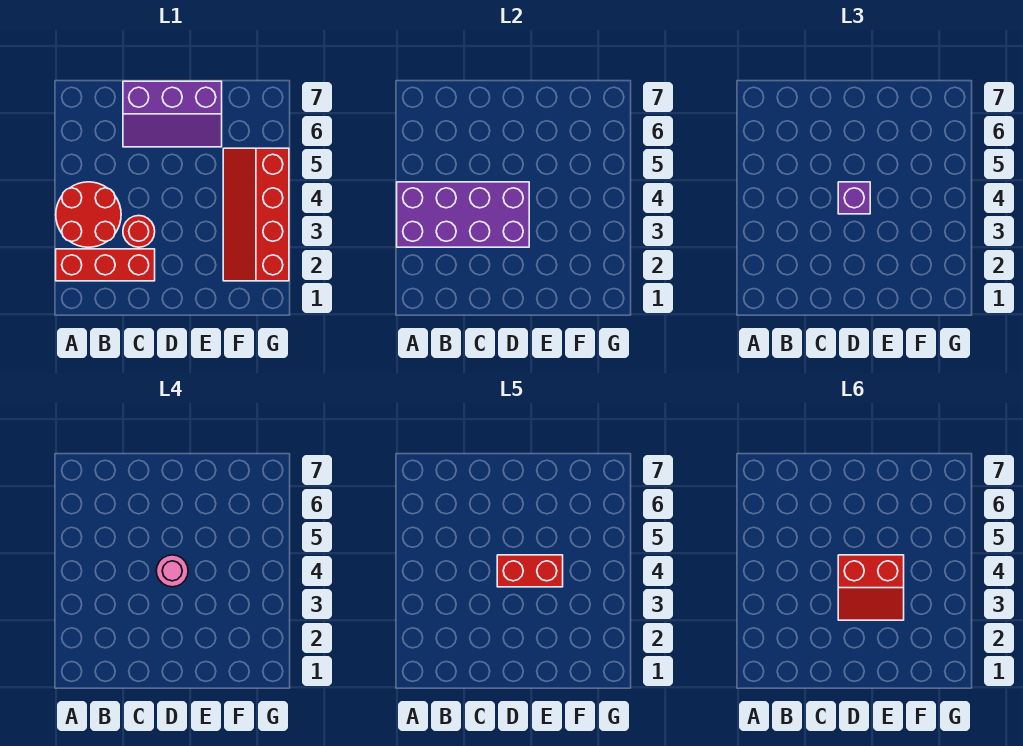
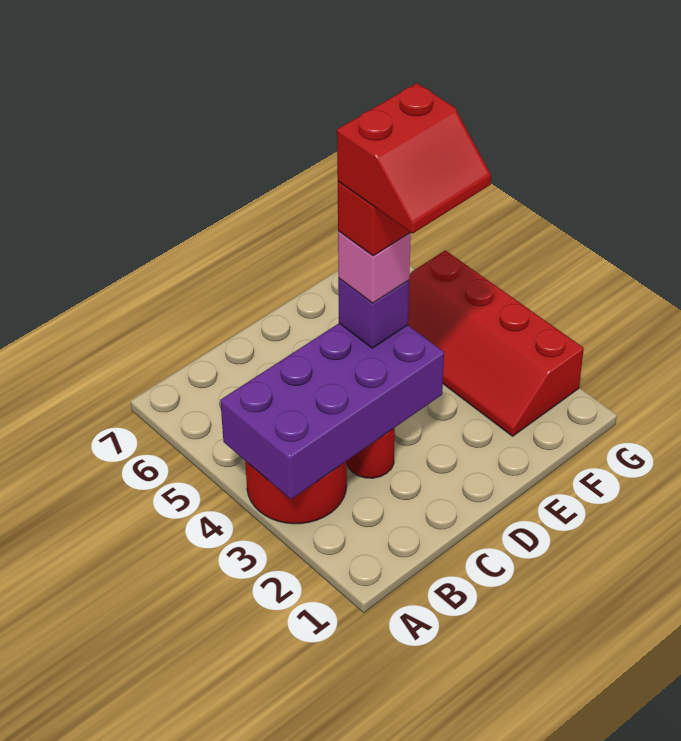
red 1x3 brick [56,249,155,281] -> none
purple 2x3 slope [123,81,222,147] -> none
pink 1x1 round brick [156,555,188,587] -> pink 1x1 brick [338,231,411,303]

